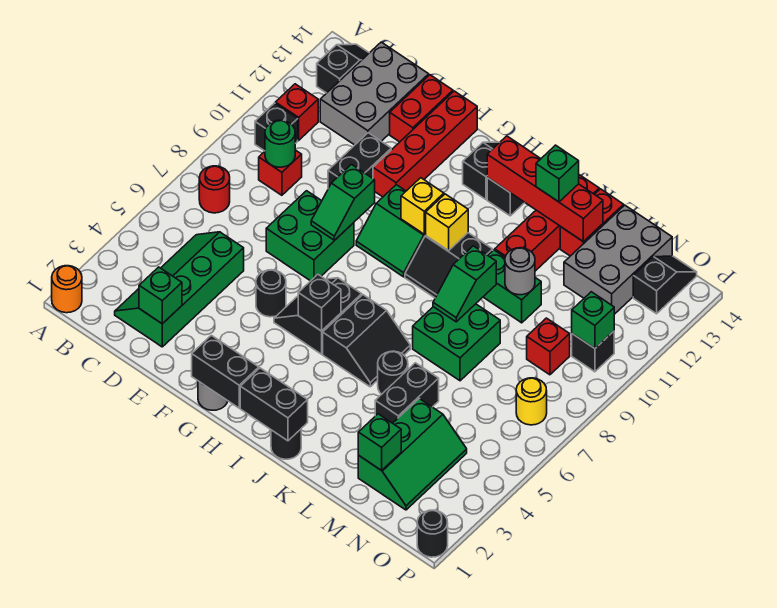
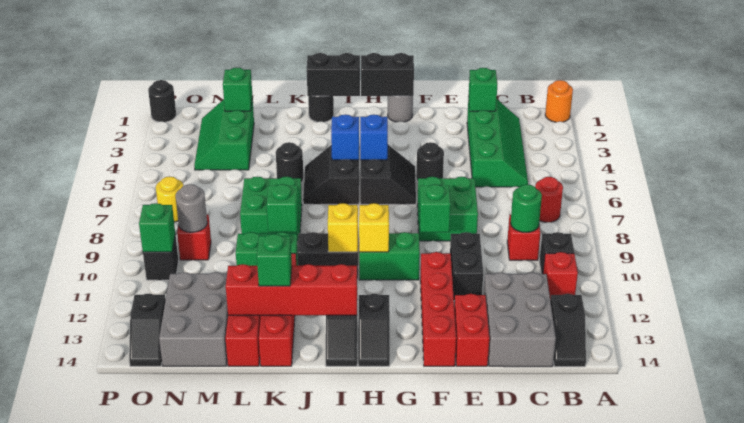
black 1x1 brick [298,275,341,331] -> blue 1x1 brick [360,115,388,160]
none -> blue 1x1 brick [331,114,359,160]
black 1x2 brick [375,363,439,423] -> none
grey 1x1 round brick [505,248,535,295] -> grey 1x1 round brick moved to [176,184,207,232]

